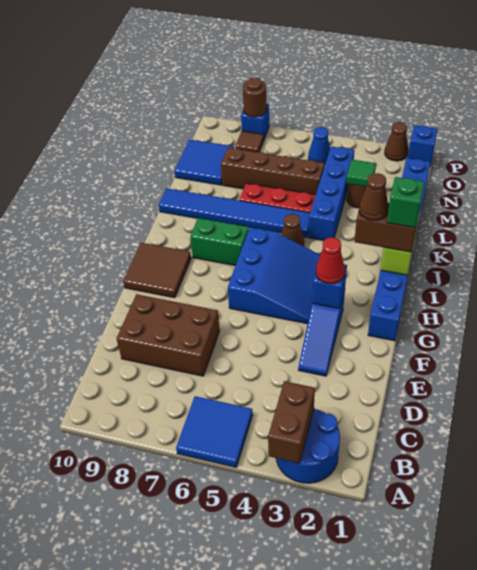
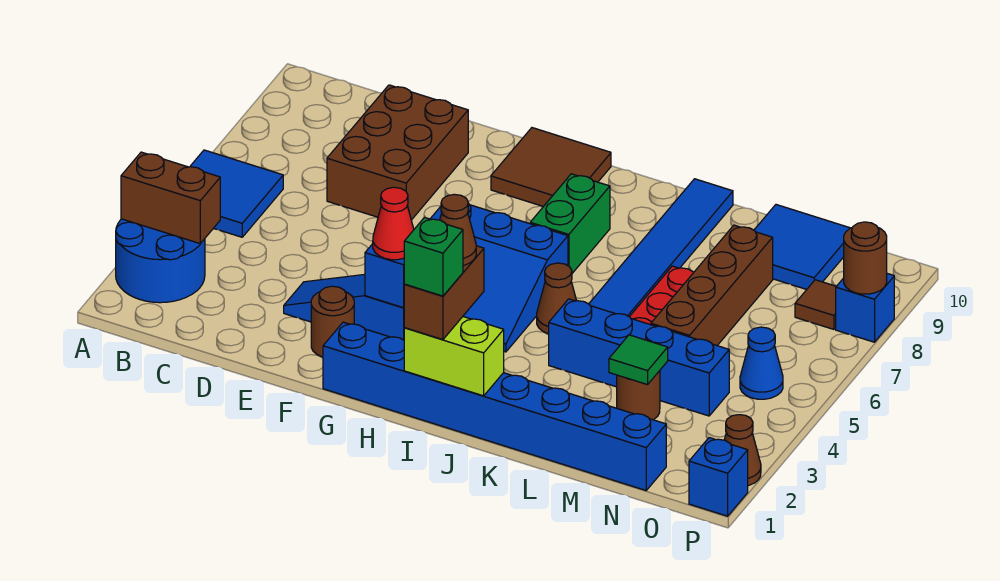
none -> brown 1x1 round brick [311,286,354,357]

